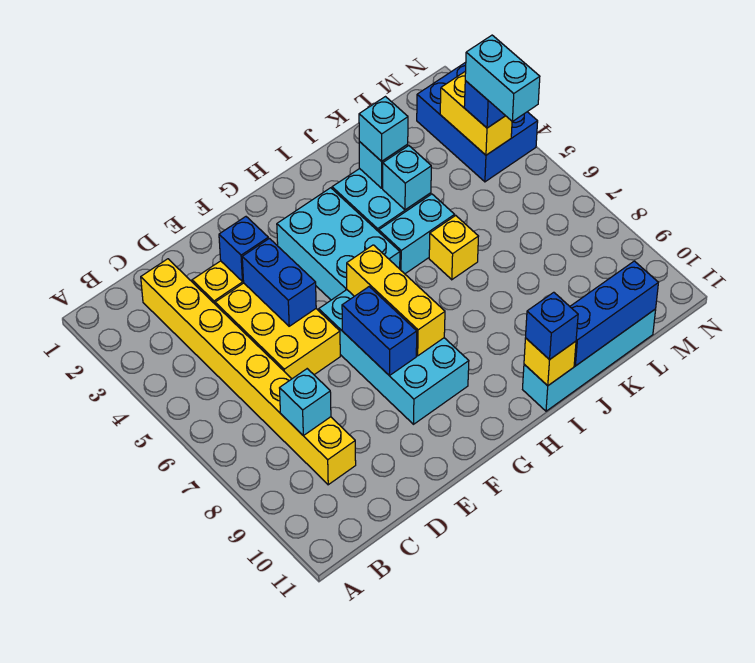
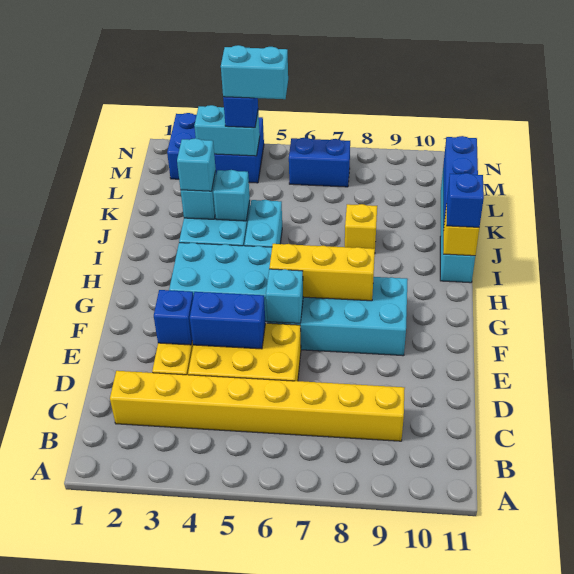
cyan 1x1 brick [280,369,331,436] -> cyan 1x1 brick moved to [266,269,303,323]
blue 1x2 brick [342,287,417,376] -> blue 1x2 brick moved to [289,138,350,187]
yellow 1x1 brick [429,216,479,280] -> yellow 1x1 brick moved to [345,204,377,249]
yellow 1x2 brick [440,71,512,155] -> cyan 1x2 brick [194,105,260,156]

